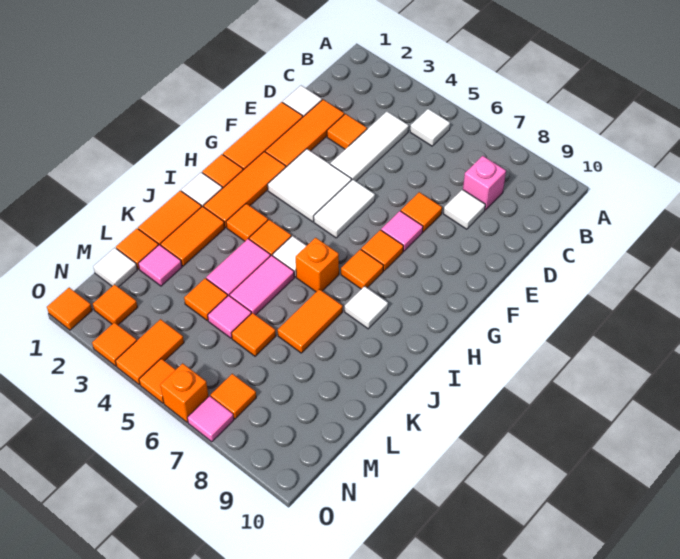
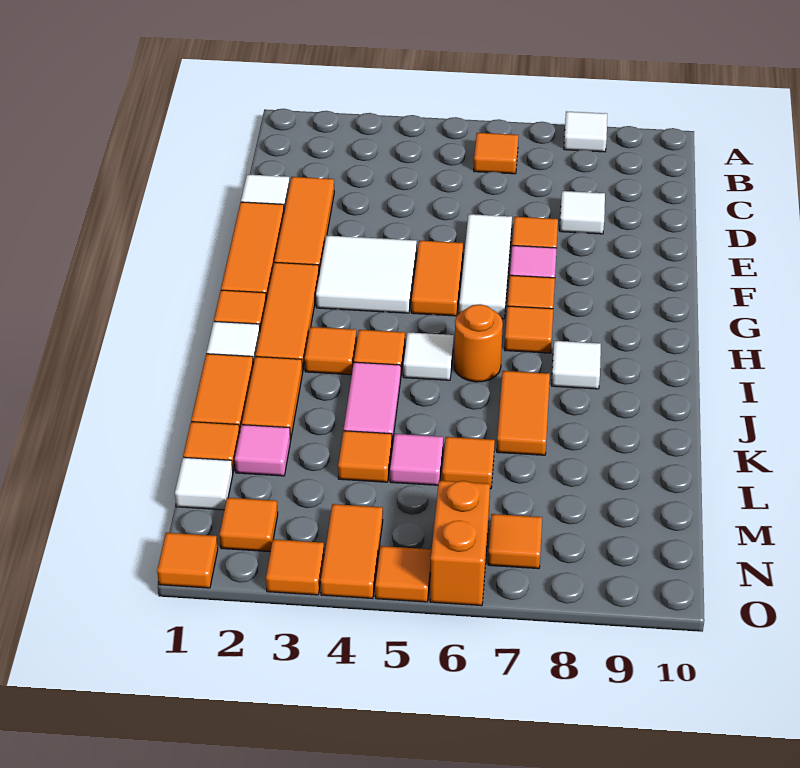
white 1x1 tile [410,109,450,146] -> white 1x1 tile moved to [564,111,607,152]
white 1x3 tile [330,111,409,181] -> white 1x3 tile moved to [459,214,512,319]
pink 1x1 brick [463,156,506,210] -> none
orange 1x1 tile [327,114,367,149] -> orange 1x1 tile moved to [474,133,518,174]
white 1x2 tile [314,179,375,238] -> orange 1x2 tile [411,240,463,316]
orange 1x1 brick [296,238,339,292] -> orange 1x1 round brick [454,304,503,382]
pink 1x2 tile [230,255,294,315] -> none
orange 1x1 brick [160,363,209,422] -> orange 1x2 brick [430,481,490,606]
pink 1x1 tile [187,396,234,442] -> none

